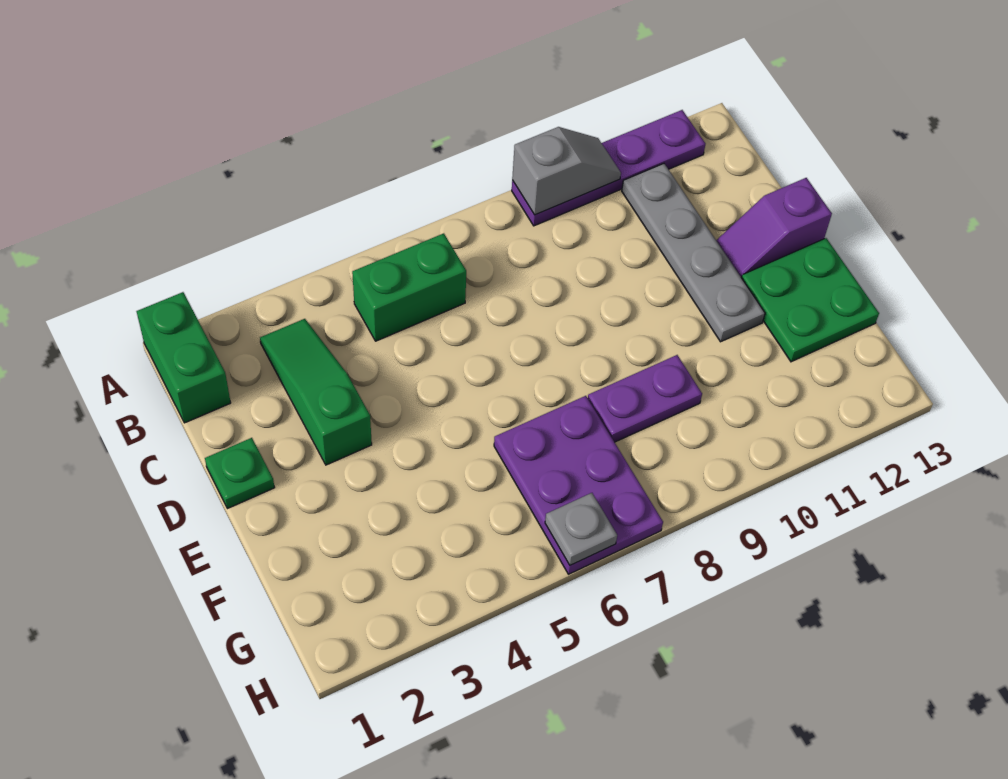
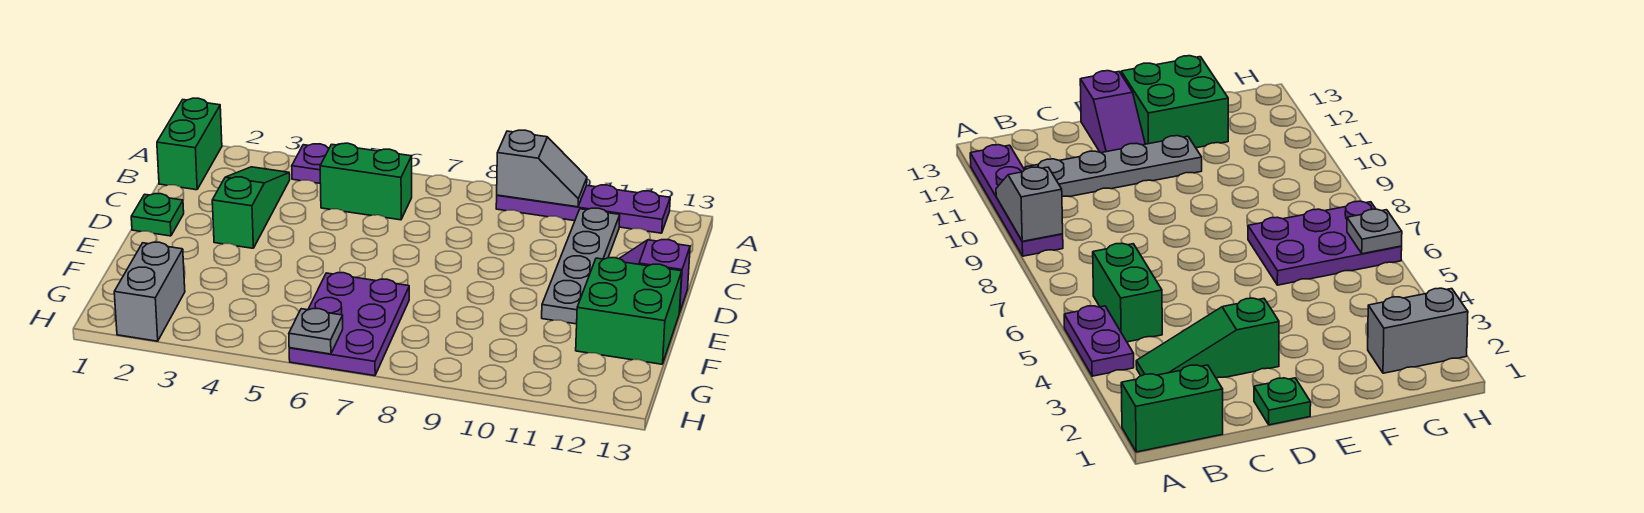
green 2x2 plate [741,238,879,362] -> green 2x2 brick [576,258,682,364]
purple 1x2 plate [588,355,702,442] -> purple 1x2 plate moved to [292,144,329,183]
none -> grey 1x2 brick [114,242,185,341]

